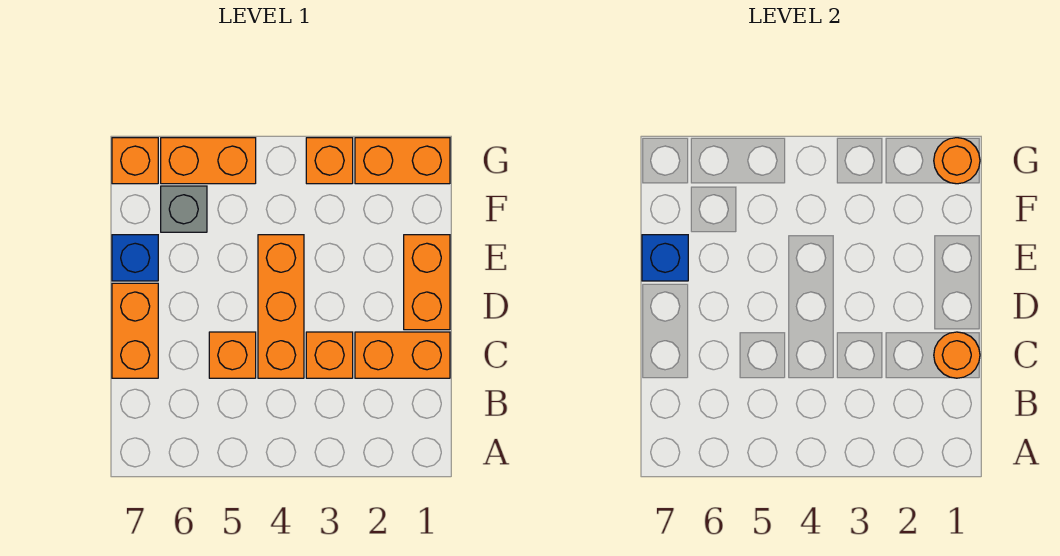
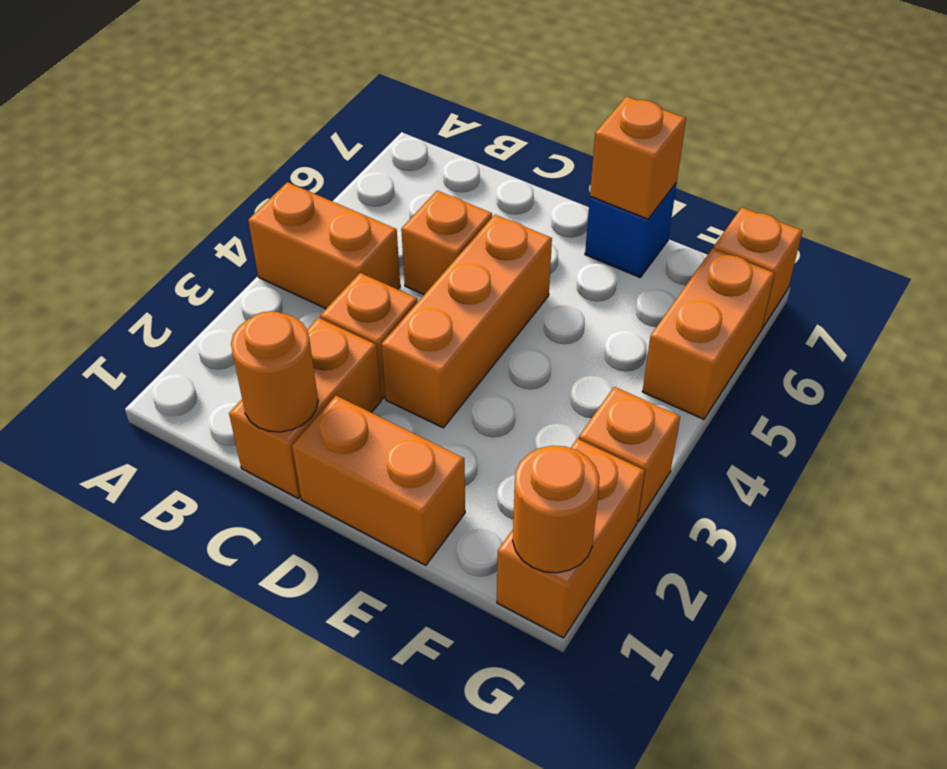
orange 1x3 brick [258,235,304,378] -> orange 1x3 brick turned to [381,215,552,428]
orange 1x2 brick [112,283,158,378] -> orange 1x2 brick moved to [248,182,400,309]
blue 1x1 brick [642,235,688,281] -> orange 1x1 brick [590,96,686,219]
grey 1x1 brick [161,186,207,232] -> none

